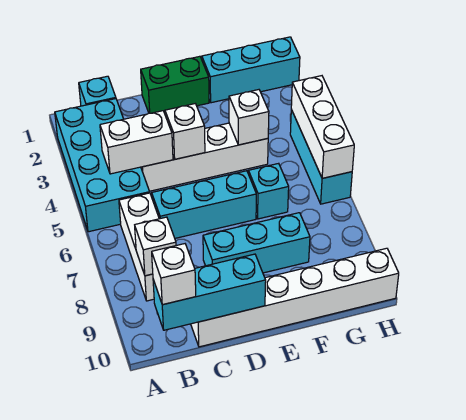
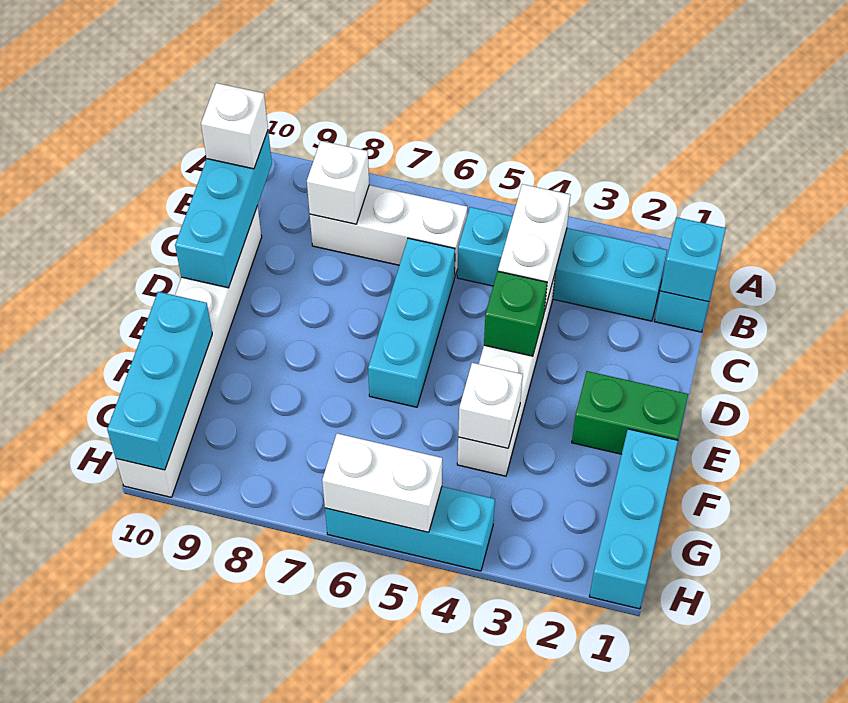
cyan 2x4 brick [55,99,150,232] -> cyan 1x4 brick [457,207,667,321]
green 1x2 brick [141,56,209,113] -> green 1x2 brick turned to [572,371,688,454]
white 1x1 brick [165,104,205,159] -> green 1x1 brick [484,271,547,356]
cyan 1x3 brick [203,213,310,273] -> cyan 1x3 brick moved to [107,292,212,470]
cyan 1x1 brick [248,163,289,219] -> cyan 1x1 brick moved to [660,218,726,302]
white 1x3 brick [291,76,354,178] -> white 1x2 brick [322,434,442,532]

